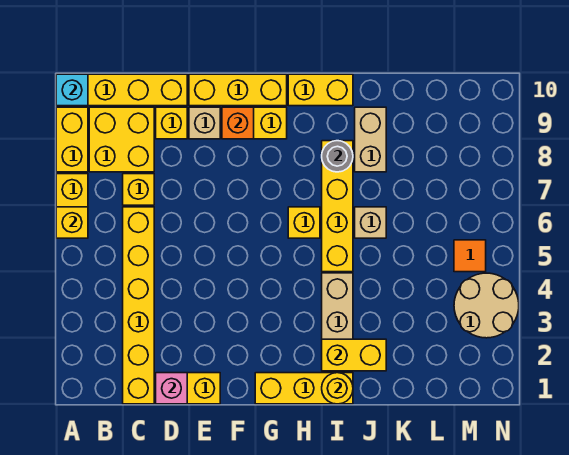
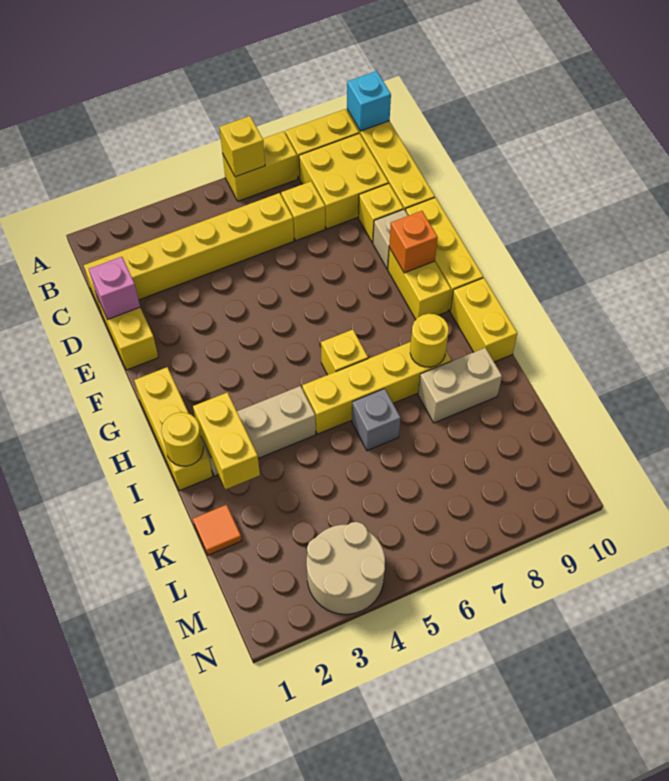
grey 1x1 round brick [322,141,353,172] -> yellow 1x1 round brick [410,314,449,367]
tan 1x1 brick [355,207,386,238] -> grey 1x1 brick [352,389,401,451]
orange 1x1 tile [454,240,486,272] -> orange 1x1 tile moved to [193,505,242,555]

